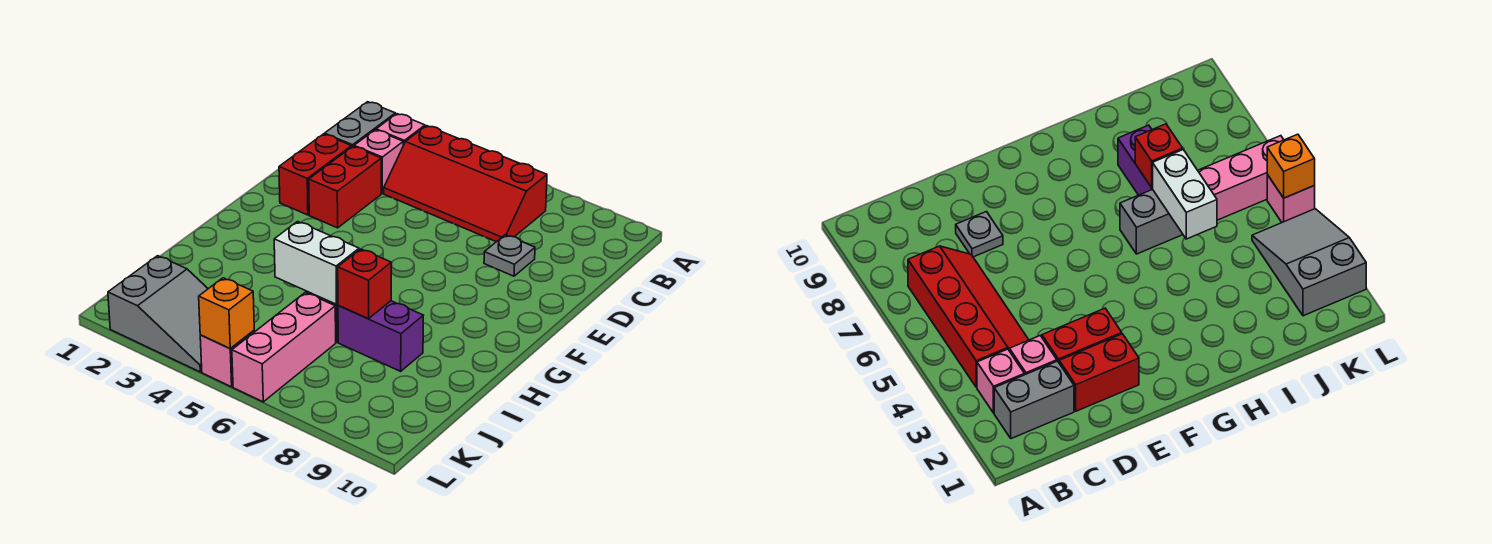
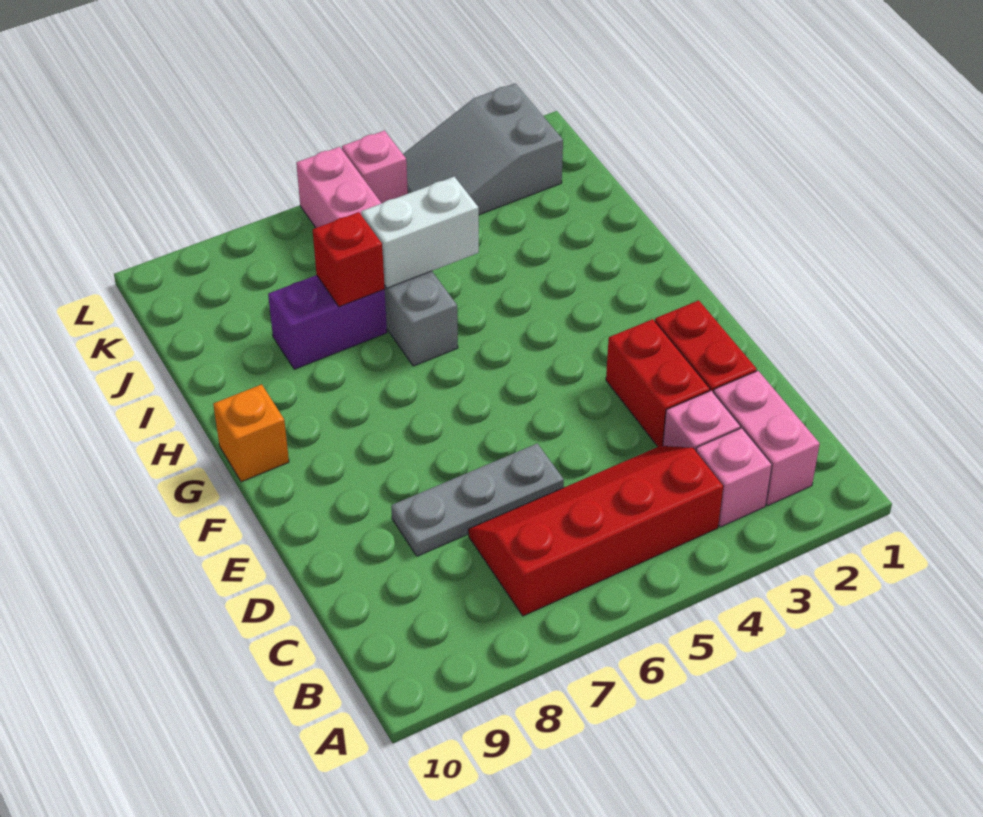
grey 1x2 brick [325,102,395,147] -> pink 1x2 brick [713,371,820,505]
grey 1x1 plate [484,235,535,276] -> grey 1x3 plate [391,444,564,556]
orange 1x1 brick [199,278,254,349] -> orange 1x1 brick moved to [213,384,289,482]

